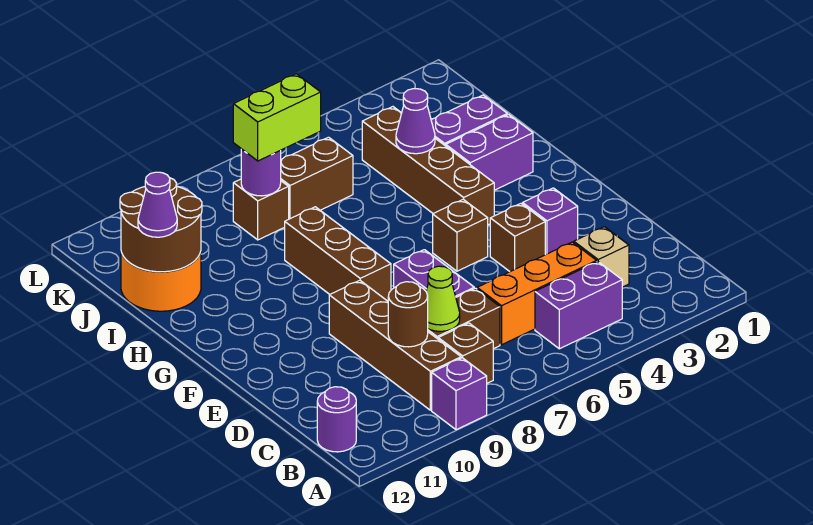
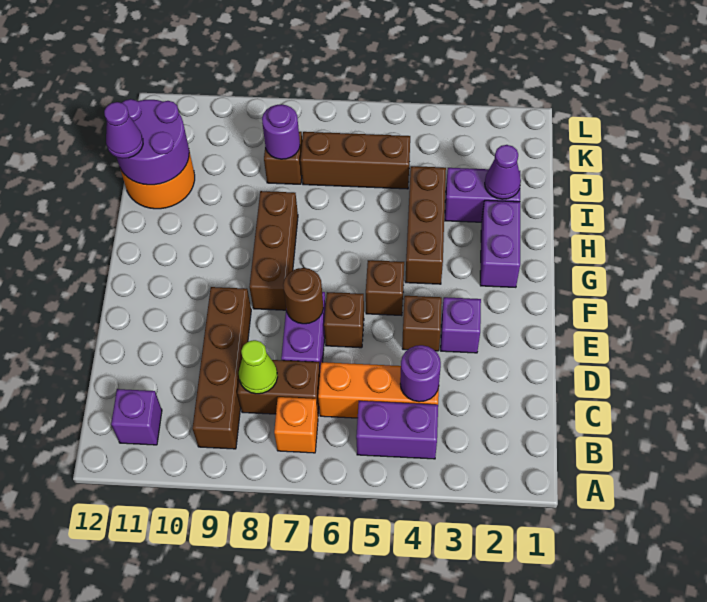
purple 1x1 brick [432,358,487,430] -> purple 1x1 brick moved to [111,389,162,445]
none -> orange 1x1 brick [274,397,318,453]
brown 1x1 brick [438,323,493,383] -> brown 1x1 brick moved to [324,292,364,348]
purple 1x1 round brick [317,387,356,452] -> purple 1x1 round brick moved to [400,345,441,402]
tan 1x1 brick [574,227,629,287] -> none
brown 1x1 round brick [388,282,428,347] -> brown 1x1 round brick moved to [283,268,323,324]
brown 1x4 brick [362,107,494,225] -> brown 1x3 brick [405,166,446,284]
purple 1x2 brick [446,114,533,190] -> purple 1x2 brick turned to [480,200,520,287]
purple 1x1 cone [396,89,435,154] -> purple 1x1 cone moved to [485,145,521,199]
brown 2x2 round brick [120,178,202,272] -> purple 2x2 round brick [117,99,189,185]
brown 1x2 brick [281,137,353,219] -> brown 1x3 brick [300,132,410,189]
lime 1x2 brick [233,74,321,161] -> none

